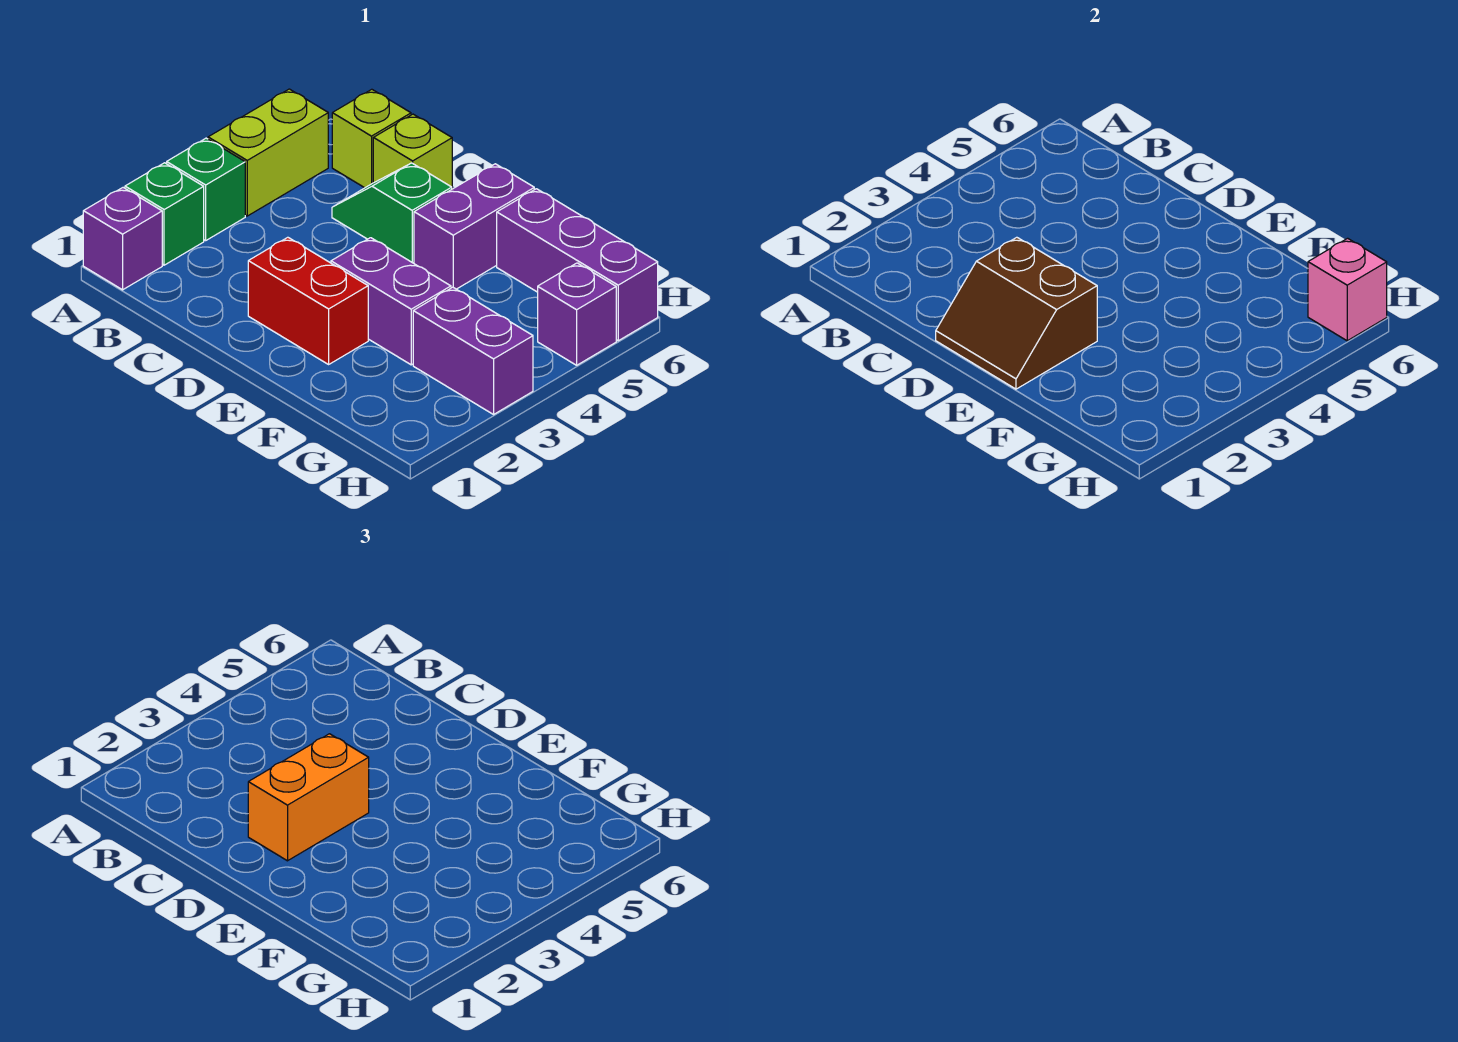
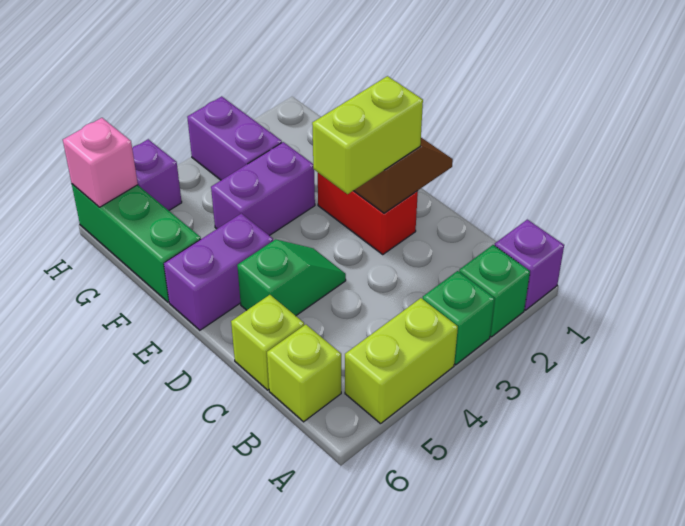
green 1x2 slope [332,163,452,263] -> green 1x2 slope turned to [237,239,346,316]
orange 1x2 brick [248,734,369,861] -> lime 1x2 brick [312,76,423,194]
purple 1x2 brick [331,238,451,365] -> purple 1x2 brick turned to [211,142,315,236]
purple 1x3 brick [497,189,658,341] -> green 1x3 brick [72,184,201,302]

